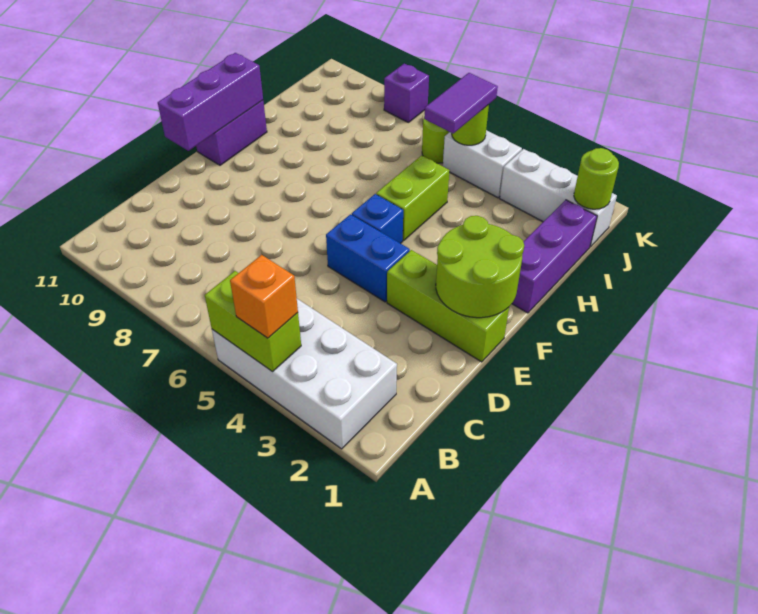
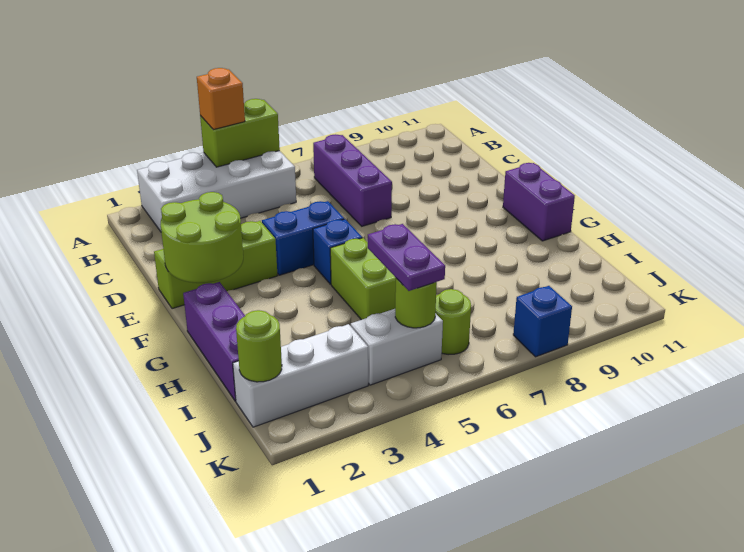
purple 1x3 brick [158,53,263,151] -> purple 1x3 brick moved to [313,134,392,226]
purple 1x2 tile [424,73,498,133] -> purple 1x2 plate [368,224,445,291]
purple 1x1 brick [384,64,429,122] -> blue 1x1 brick [513,286,572,357]

